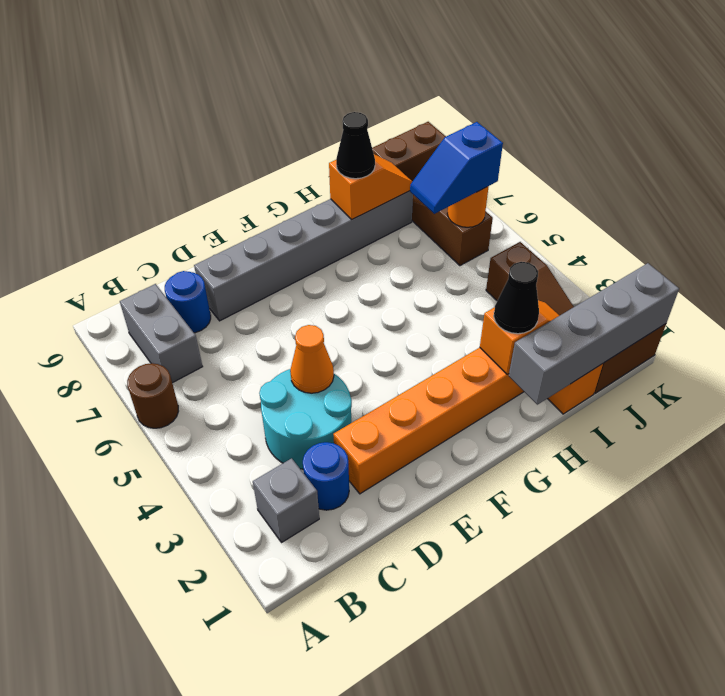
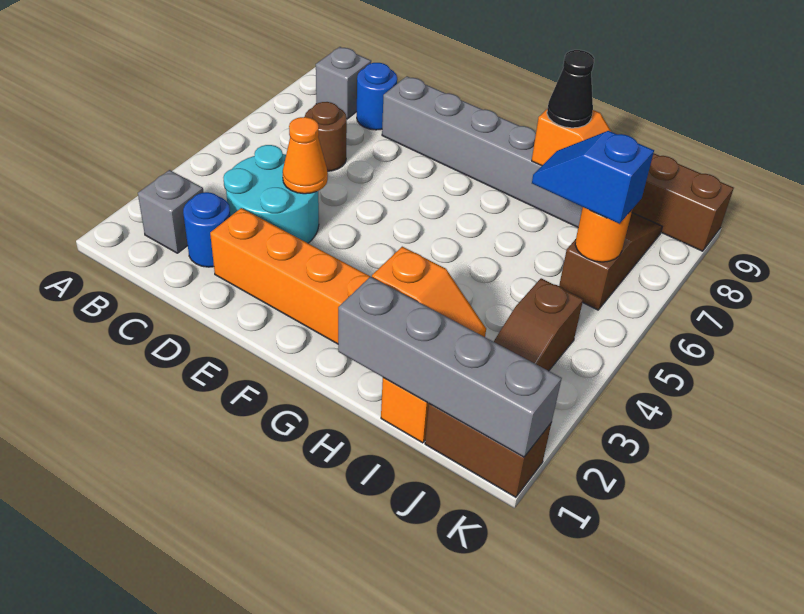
brown 1x1 round brick [127,363,178,428] -> brown 1x1 round brick moved to [305,102,347,171]
grey 1x2 brick [120,284,203,383] -> grey 1x1 brick [316,47,371,119]
black 1x1 cone [494,262,539,334] -> none

